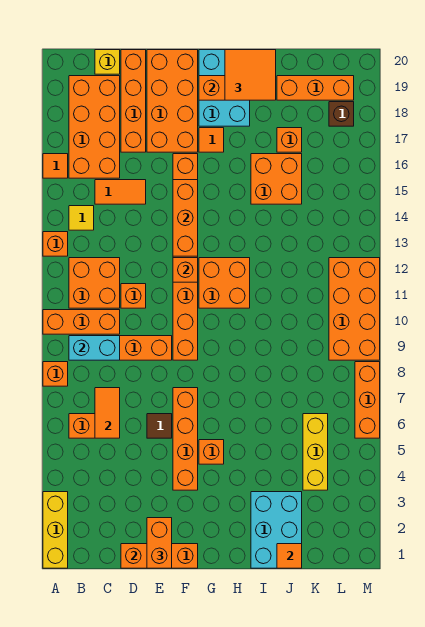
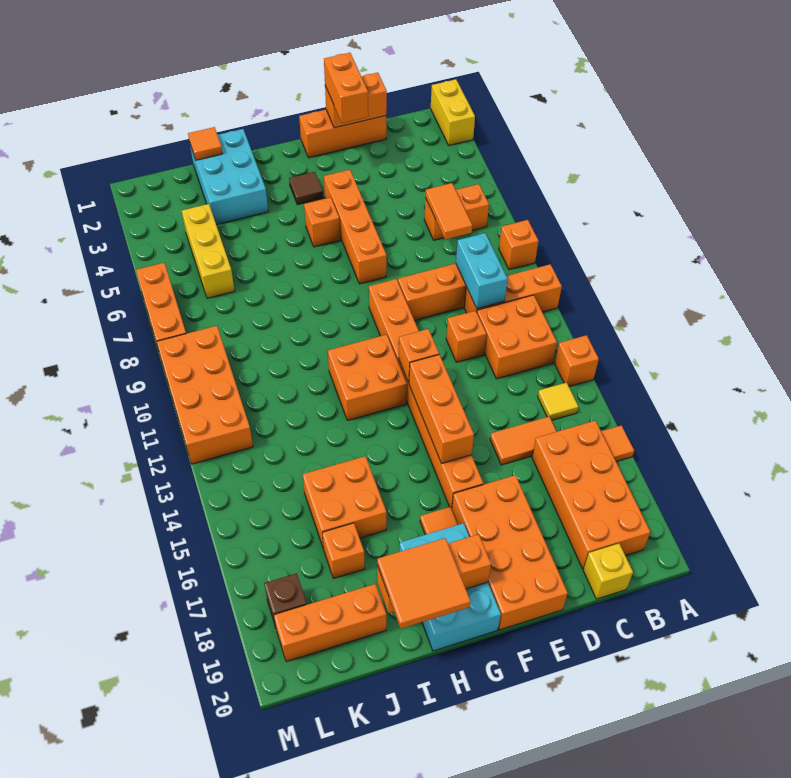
yellow 1x3 brick [43,492,68,568] -> yellow 1x2 brick [431,79,475,145]
cyan 1x2 brick [69,336,120,360] -> cyan 1x2 brick turned to [456,233,507,309]
orange 1x4 brick [121,50,146,152] -> none
brown 1x1 tile [147,414,172,438] -> brown 1x1 tile moved to [289,172,323,205]

